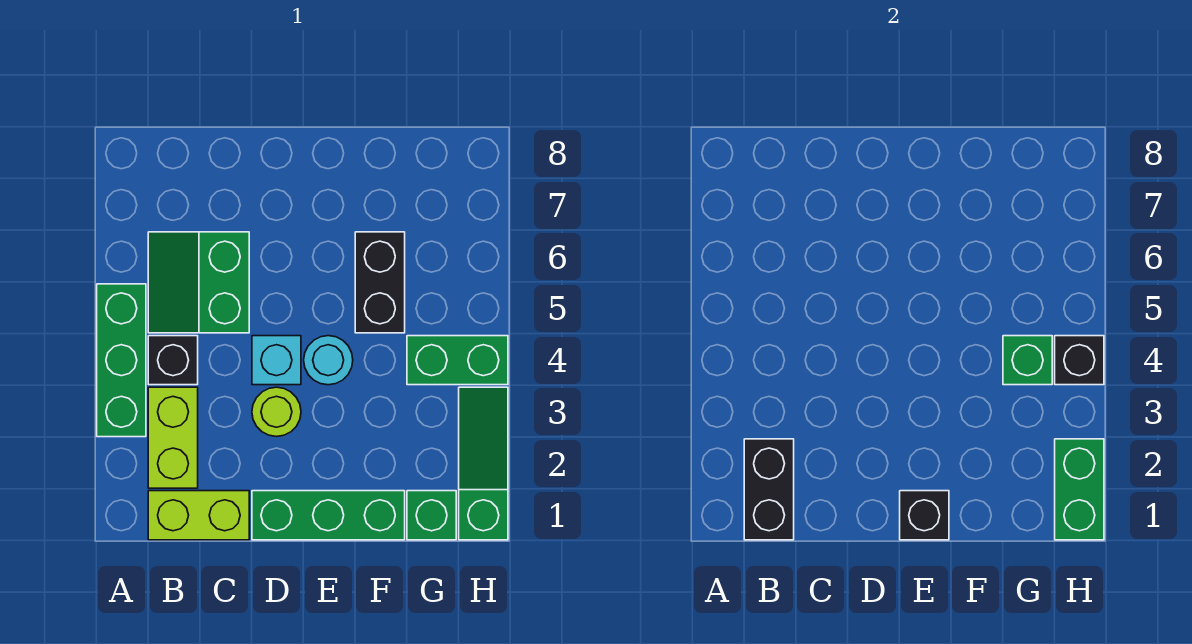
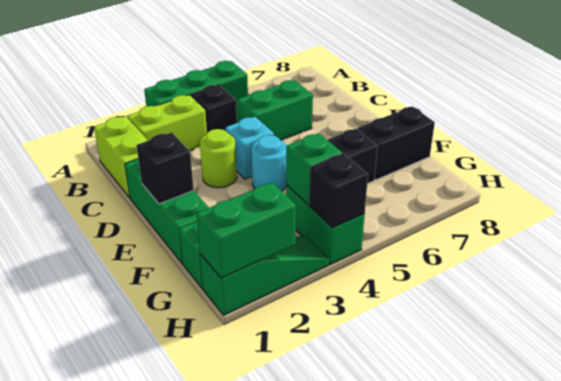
black 1x2 brick [744,439,794,540] -> black 1x2 brick moved to [357,106,435,180]

